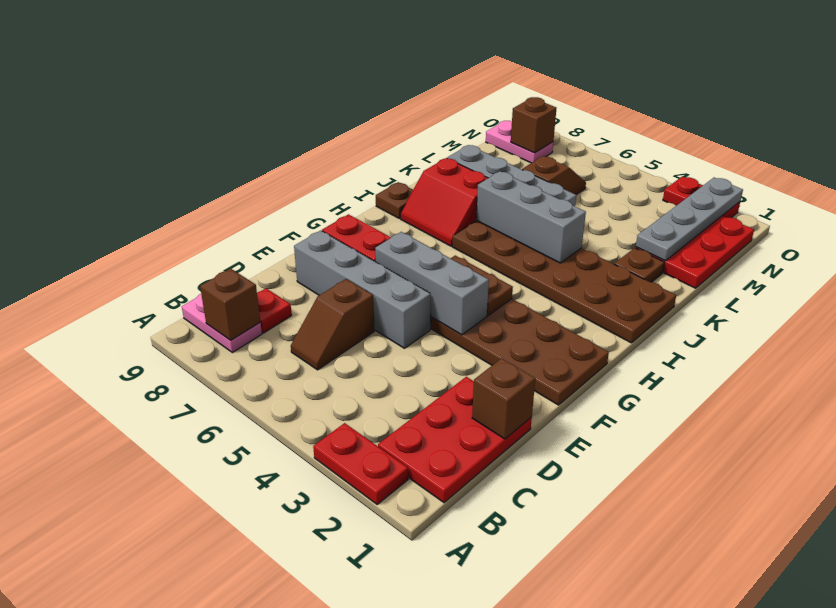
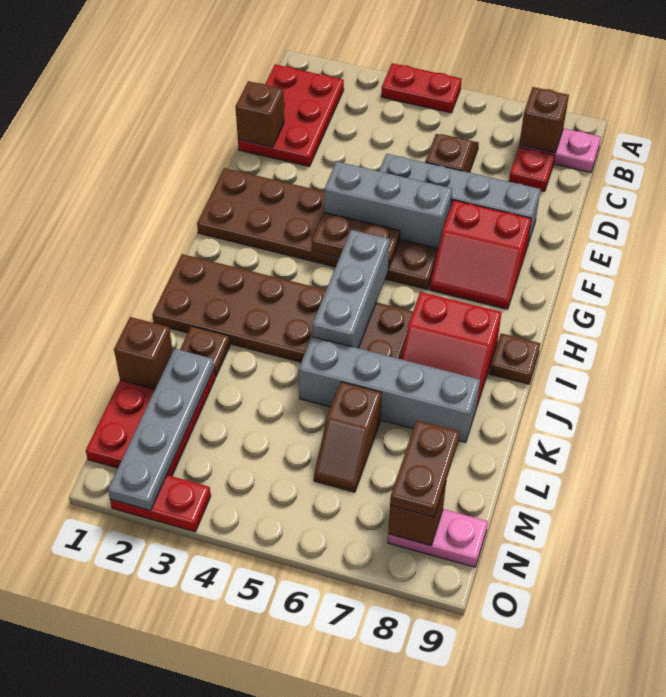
red 1x2 plate [313,423,408,504] -> red 1x2 plate moved to [381,63,462,113]
red 2x2 slope [400,158,488,246] -> red 2x2 slope turned to [401,292,502,405]
grey 1x3 brick [476,171,586,263] -> grey 1x3 brick turned to [312,230,390,348]
none -> brown 1x1 brick [114,317,173,389]
none -> brown 1x2 plate [390,420,460,517]

